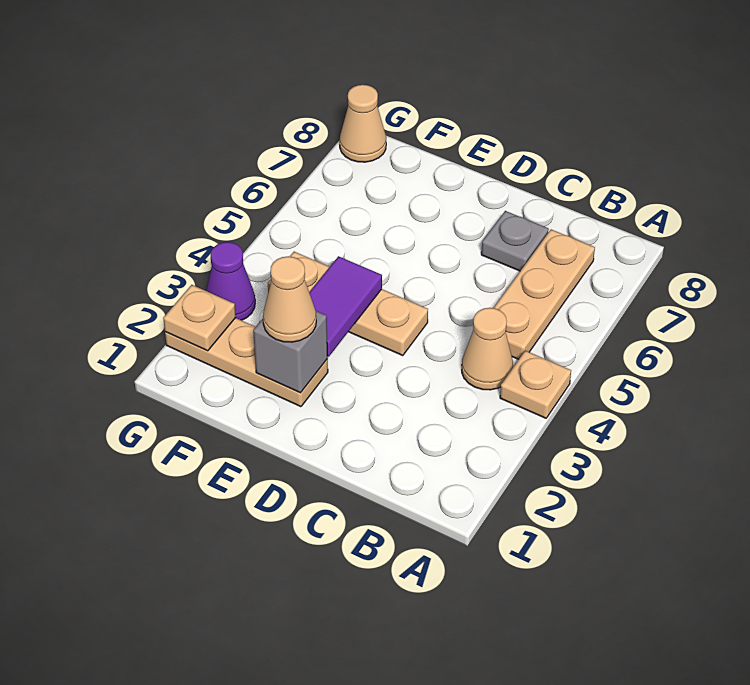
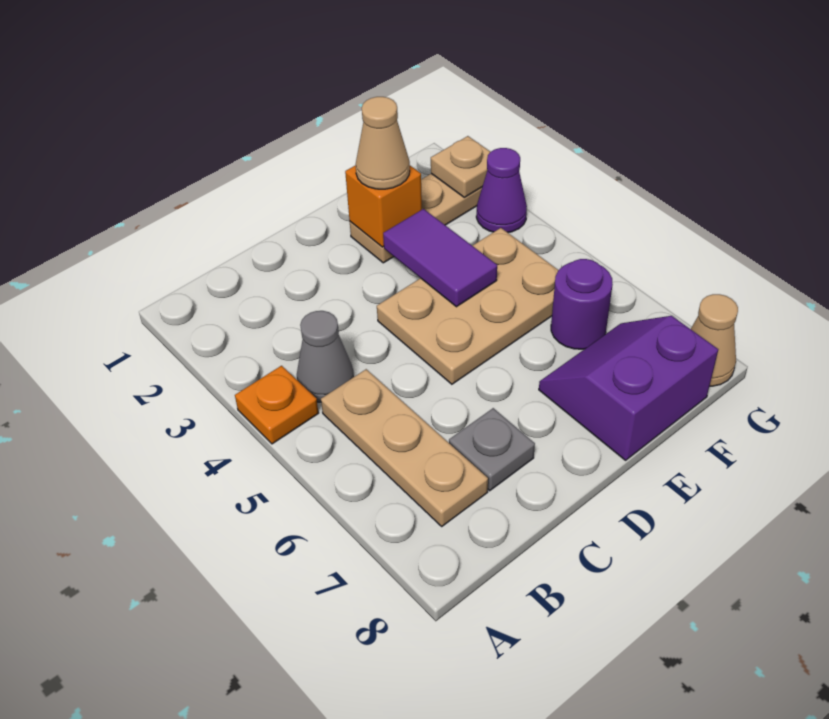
tan 1x1 plate [500,351,571,418] -> orange 1x1 plate [235,366,318,444]
tan 1x1 cone [462,308,513,390] -> grey 1x1 cone [297,311,354,402]
tan 1x3 plate [268,252,428,356] -> tan 2x3 plate [377,228,558,384]
grey 1x1 brick [253,311,328,393] -> orange 1x1 brick [345,165,422,247]
none -> purple 2x2 slope [539,316,718,460]
none -> purple 1x1 round brick [551,259,613,349]

